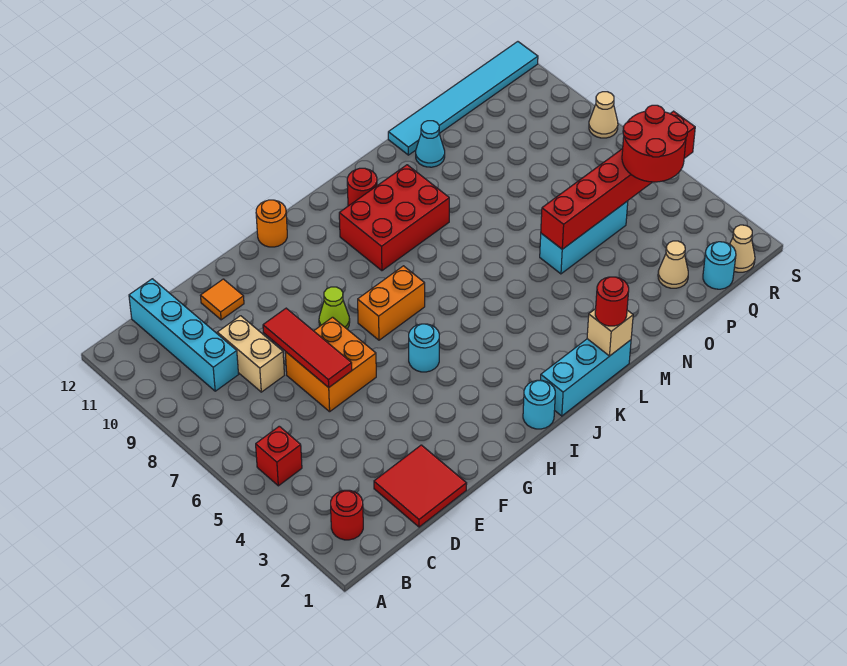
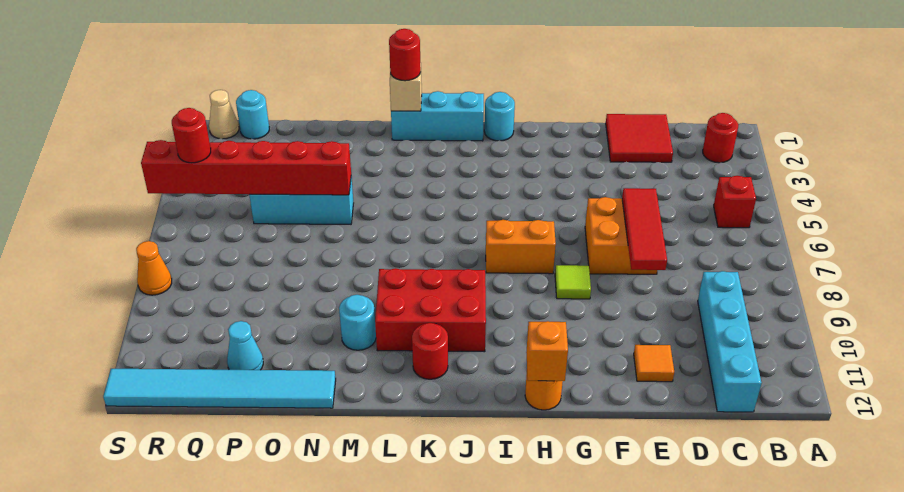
tan 1x2 brick [217,316,284,392] -> none
lime 1x1 cone [319,287,350,329] -> lime 1x1 tile [555,265,591,299]
cyan 1x1 round brick [409,324,439,372] -> cyan 1x1 round brick moved to [339,295,376,350]
none -> orange 1x1 brick [526,321,568,381]
cyan 1x1 cone [416,121,445,167] -> cyan 1x1 cone moved to [227,321,263,370]
tan 1x1 cone [658,241,688,288] -> none
red 2x2 round brick [622,105,688,182] -> red 1x1 round brick [172,108,211,163]
tan 1x1 cone [589,92,618,138] -> orange 1x1 cone [136,241,172,295]

